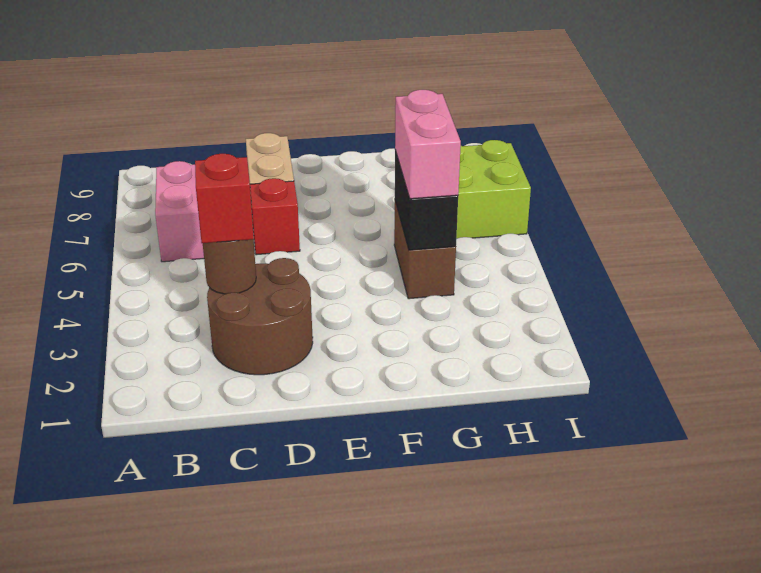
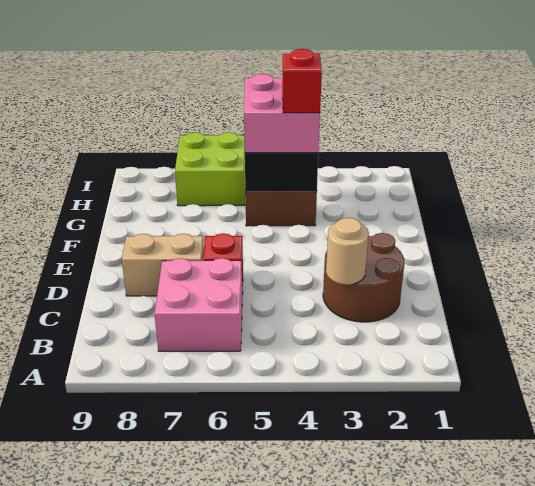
brown 1x1 round brick [203,239,256,294] -> tan 1x1 round brick [326,218,369,285]
red 1x1 brick [195,154,254,243] -> red 1x1 brick moved to [282,49,322,113]
pink 1x2 brick [395,90,461,199] -> pink 2x2 brick [244,74,320,153]

